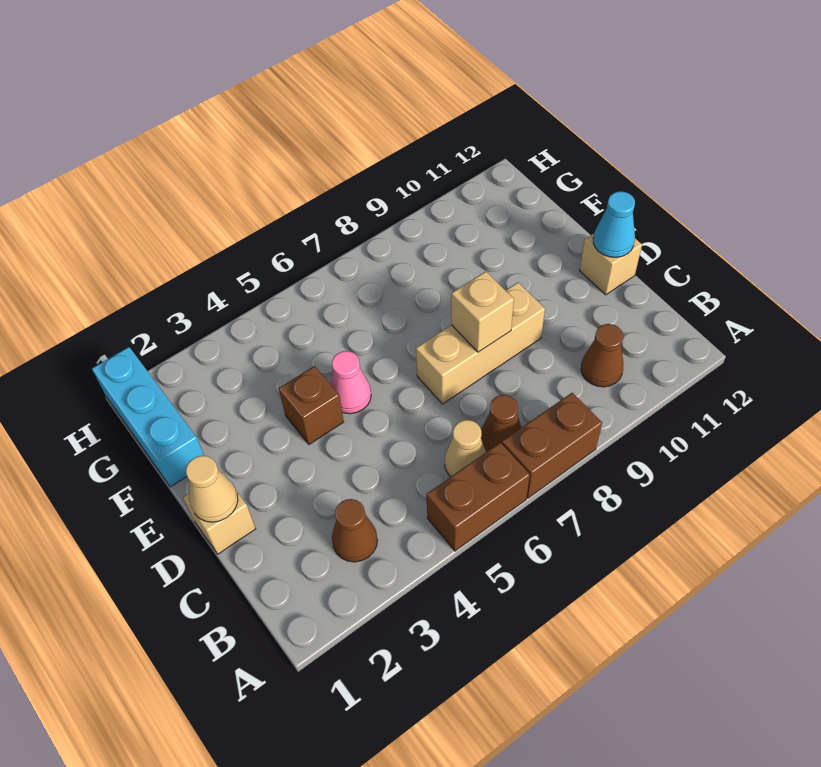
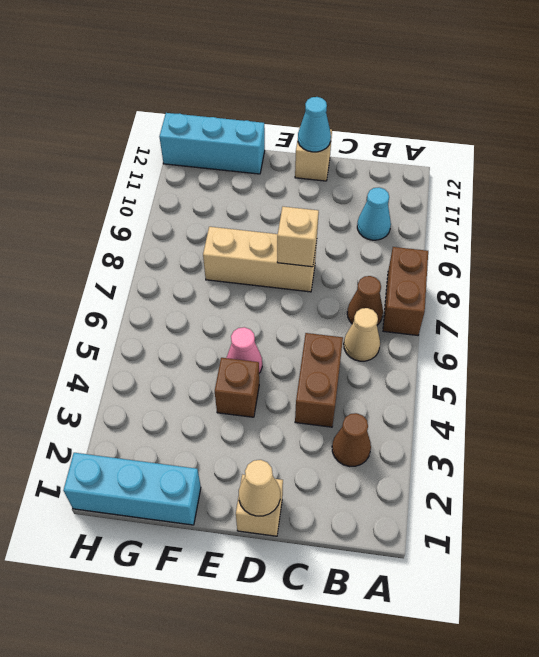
brown 1x2 brick [426,443,530,551] -> brown 1x2 brick moved to [295,333,343,427]
brown 1x1 cone [581,324,624,387] -> cyan 1x1 cone [357,188,391,240]
tan 1x3 brick [416,283,545,404] -> tan 1x3 brick turned to [203,227,317,292]
none -> cyan 1x3 brick [159,113,265,174]

